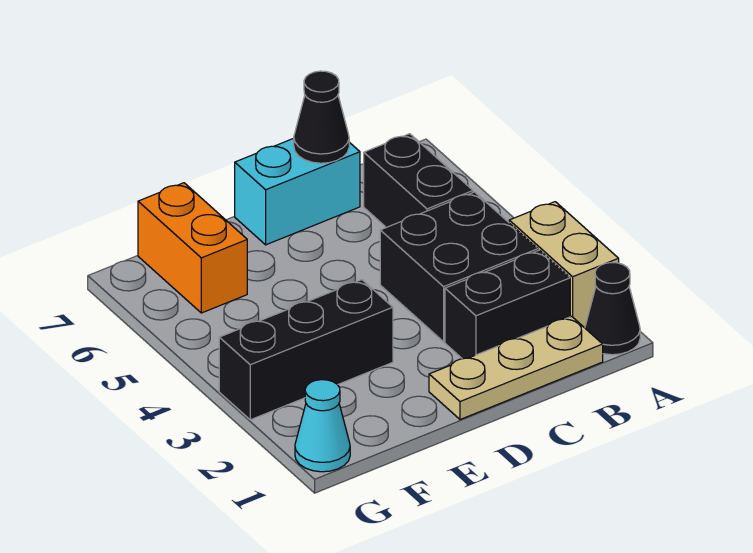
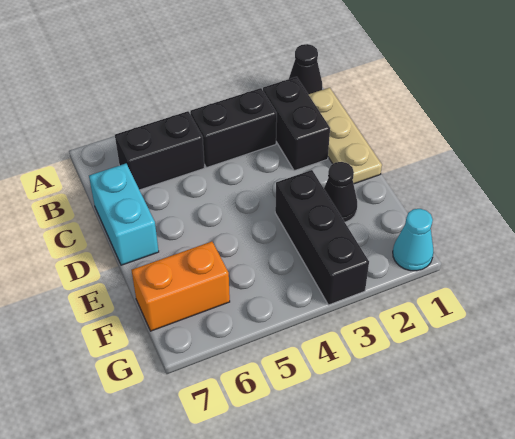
tan 1x2 brick [509,202,619,327] -> none
black 2x2 brick [380,192,538,342] -> black 1x2 brick [190,88,277,168]
black 1x1 cone [294,71,349,163] -> black 1x1 cone moved to [324,162,357,222]

